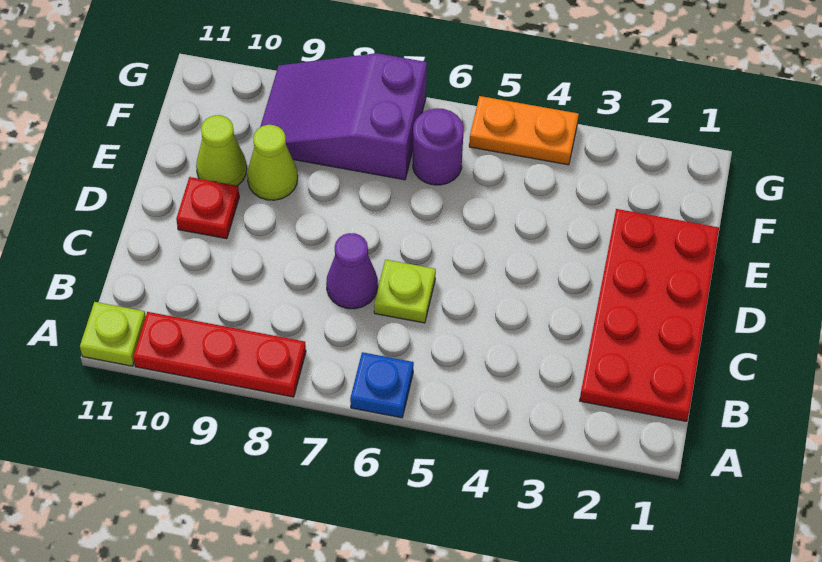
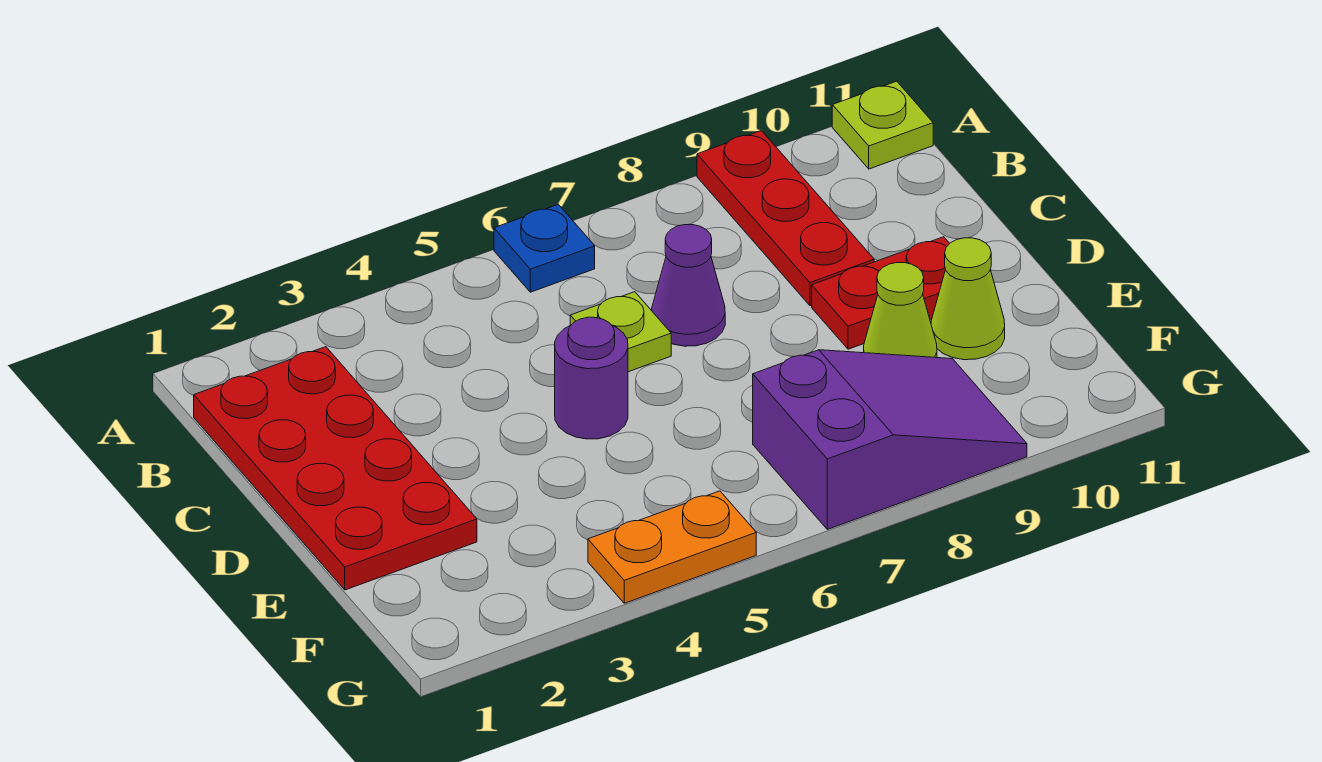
red 1x3 plate [133,312,306,397] -> red 1x3 plate turned to [697,131,874,306]
red 1x1 plate [176,177,239,239] -> red 1x2 plate [812,237,950,349]
purple 1x1 round brick [413,108,464,185] -> purple 1x1 round brick moved to [555,317,628,439]

